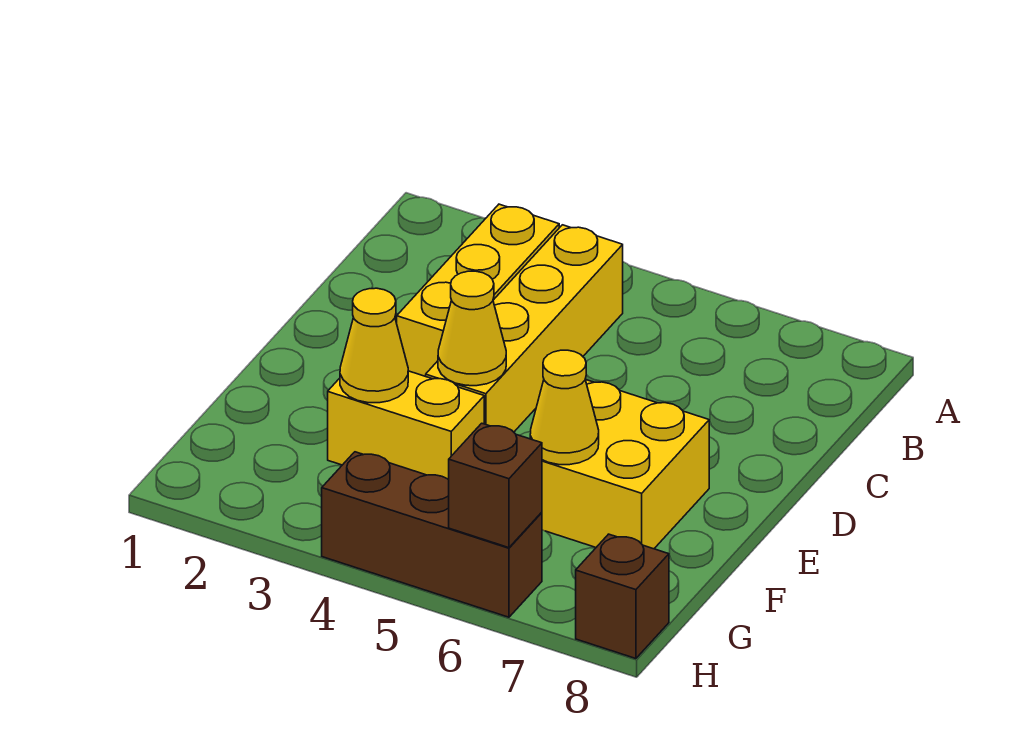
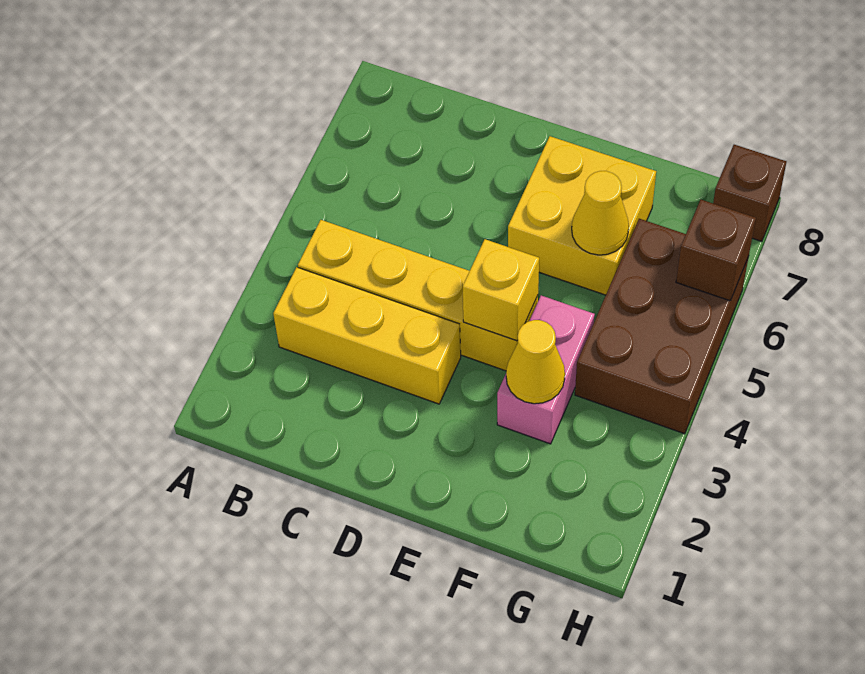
yellow 1x1 cone [438,271,506,386] -> yellow 1x1 brick [463,239,539,341]
yellow 1x2 brick [328,371,484,480] -> pink 1x2 brick [497,295,595,444]
brown 1x3 brick [322,452,542,617] -> brown 2x3 brick [575,219,749,434]

